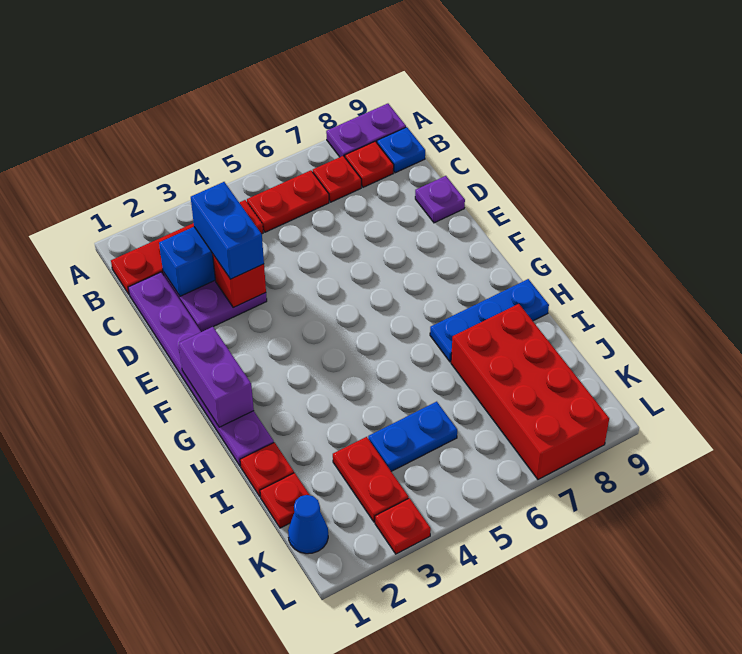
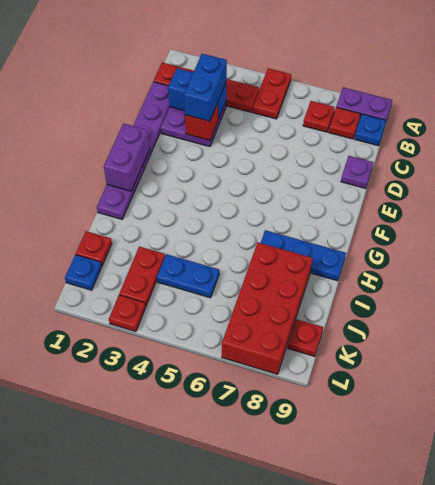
red 1x2 plate [247,170,329,232] -> red 1x2 plate turned to [253,68,291,119]
red 1x1 plate [240,442,294,496] -> red 1x1 plate moved to [288,319,323,357]
blue 1x1 cone [288,495,328,554] -> blue 1x1 plate [65,255,102,290]

